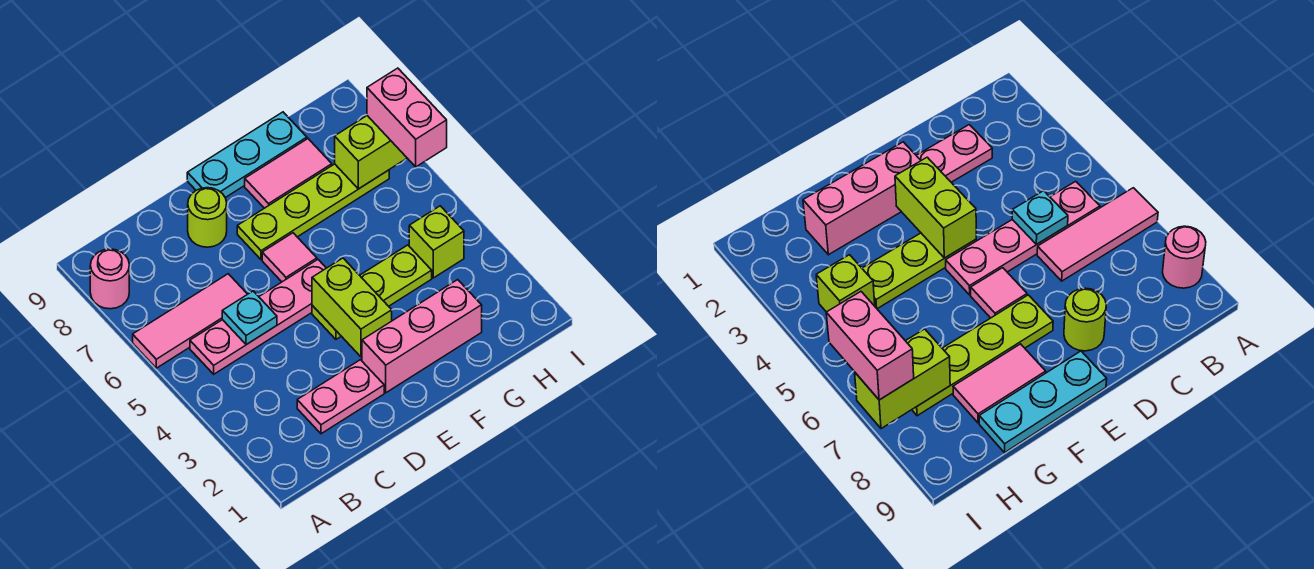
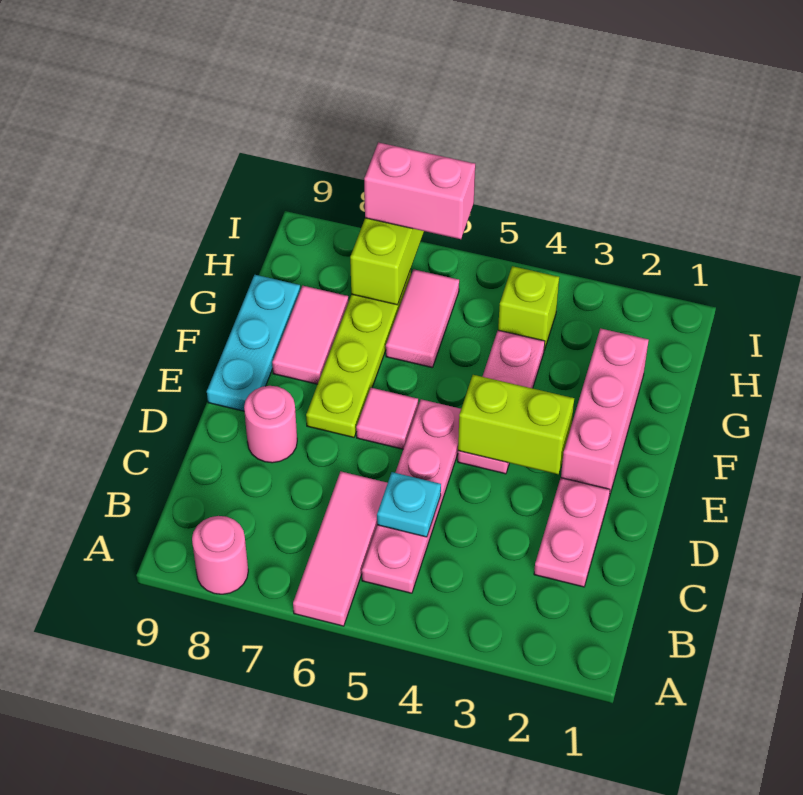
lime 1x1 round brick [188,188,227,247] -> pink 1x1 round brick [244,386,297,463]
lime 1x3 plate [312,245,432,339] -> pink 1x3 plate [458,330,545,474]
none -> pink 1x2 tile [386,269,459,368]

